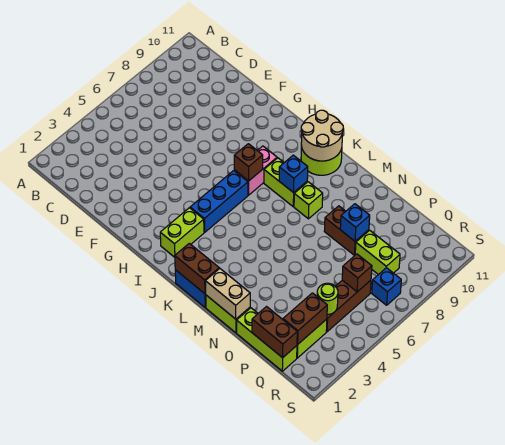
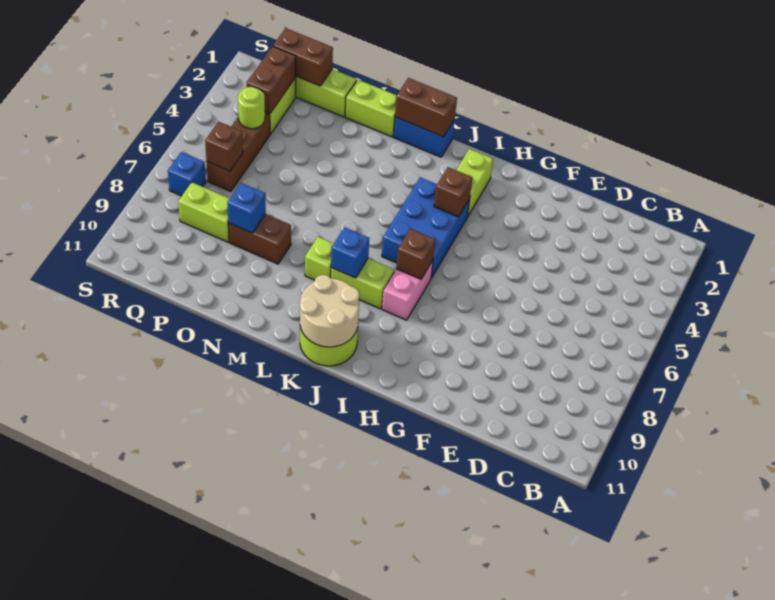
blue 1x3 brick [190,171,248,232] -> blue 2x3 brick [382,177,470,278]
none -> brown 1x1 brick [434,167,472,217]
tan 1x2 brick [205,269,250,319] -> none

